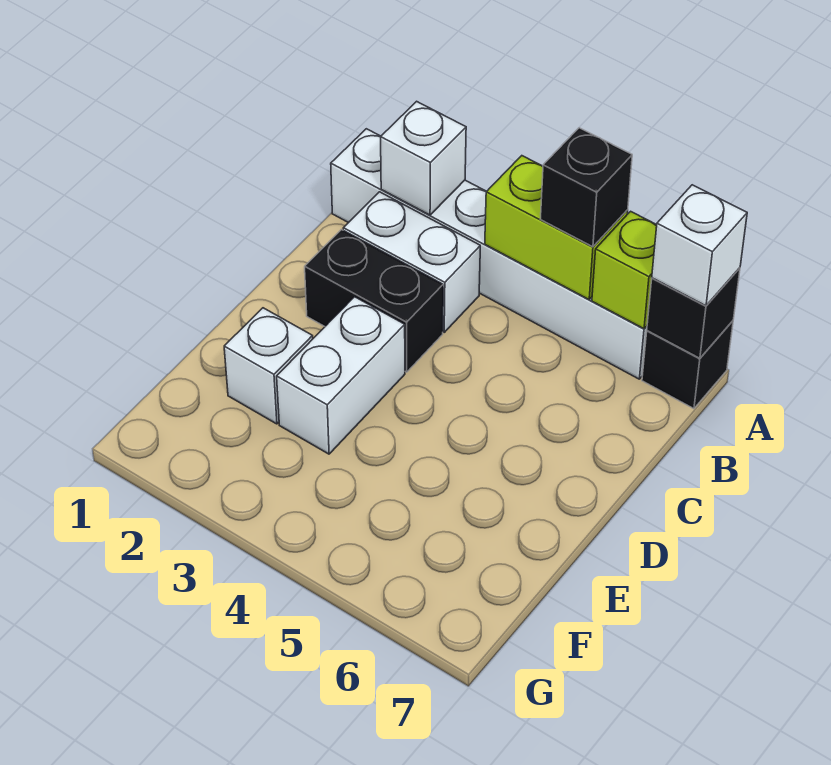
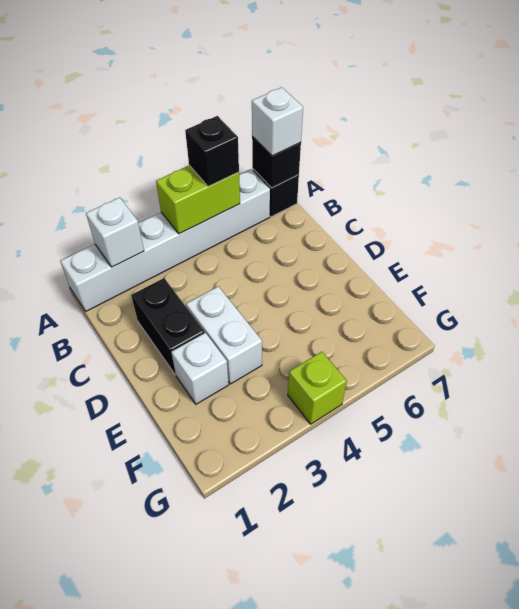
lime 1x1 brick [592,211,657,329] -> lime 1x1 brick moved to [288,352,347,424]
white 1x2 brick [343,192,480,332] -> none
black 1x2 brick [305,230,443,372] -> black 1x2 brick turned to [131,278,205,375]

